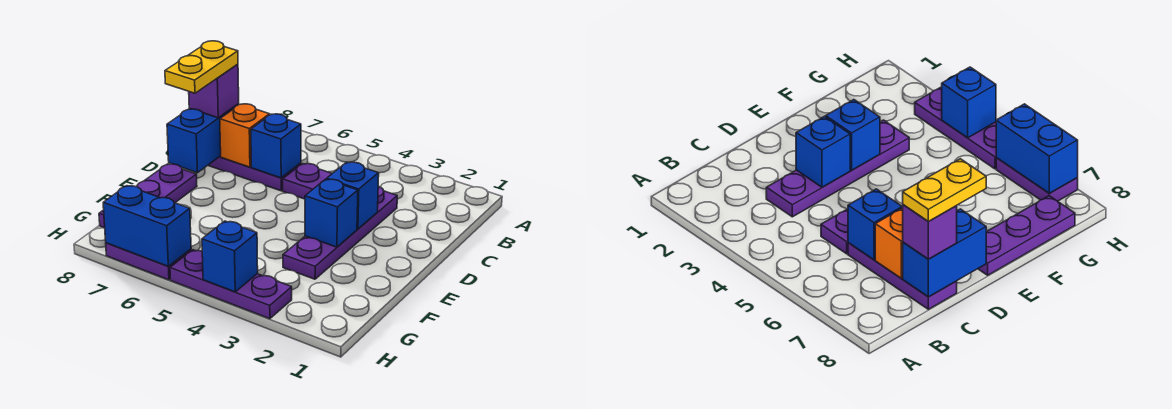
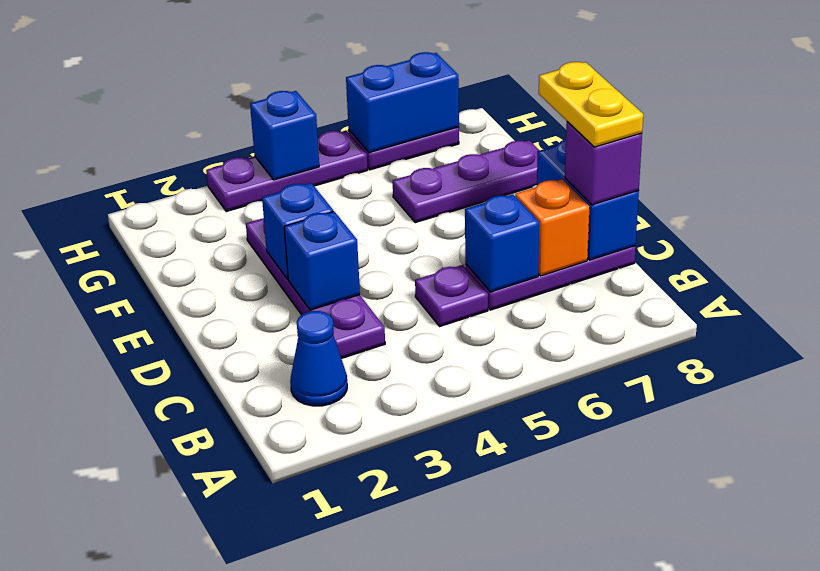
none -> blue 1x1 cone [290,311,347,406]
purple 1x3 plate [99,164,197,228] -> purple 1x3 plate turned to [393,140,539,223]

